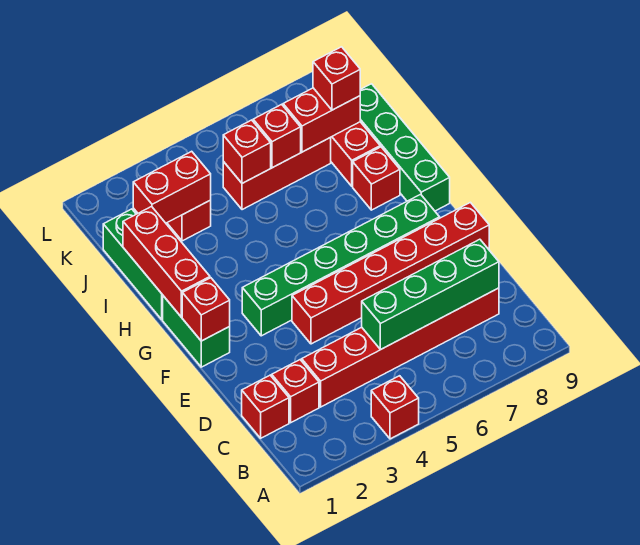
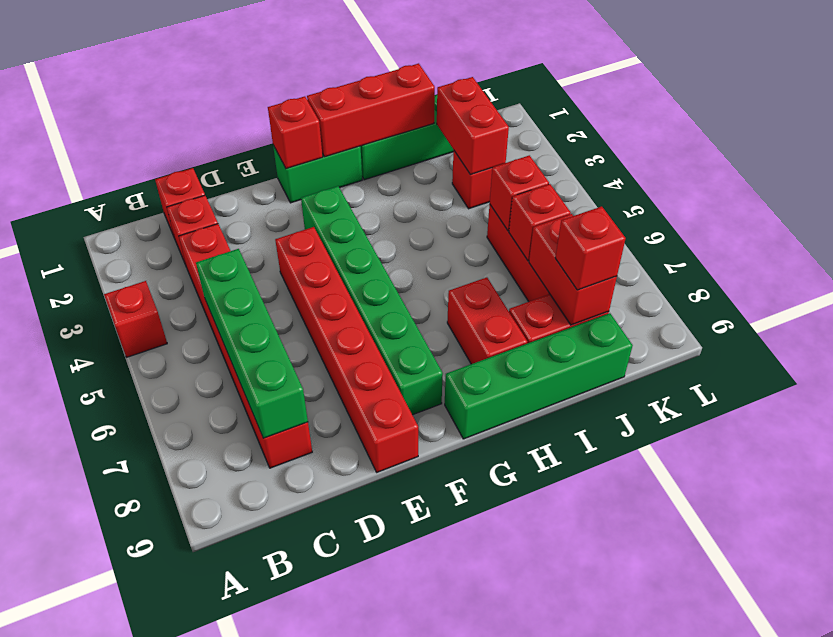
red 1x1 brick [353,147,400,210] -> red 1x2 brick [447,277,527,364]

